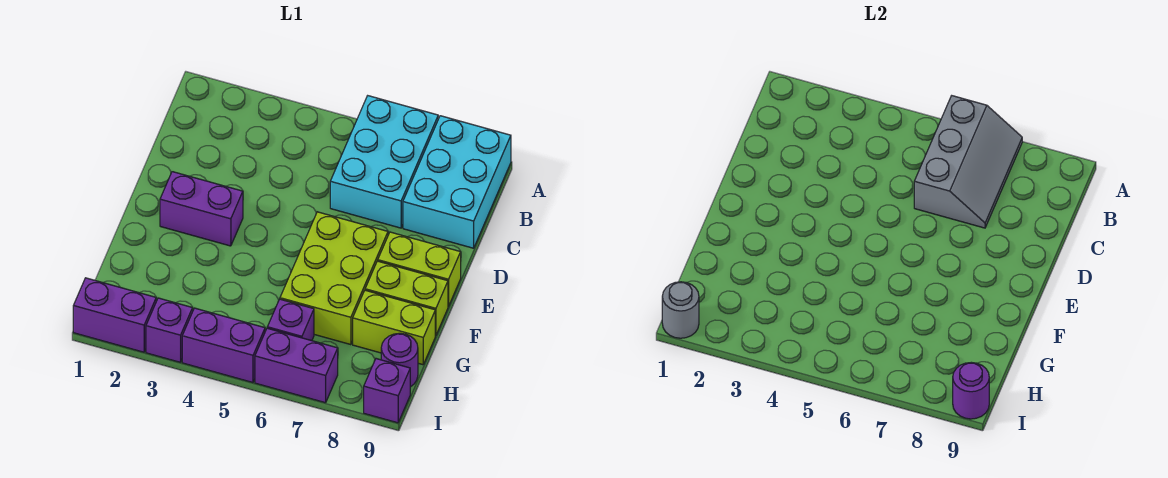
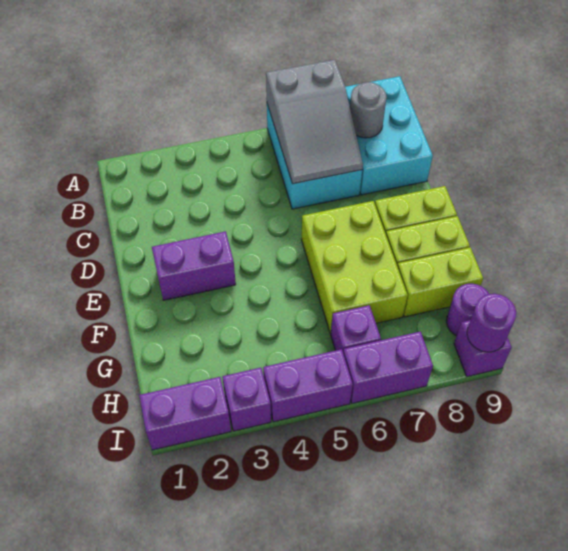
grey 2x3 slope [914,96,1022,228] -> grey 2x3 slope turned to [266,60,363,184]
grey 1x1 round brick [662,282,699,338] -> grey 1x1 round brick moved to [350,82,387,138]

